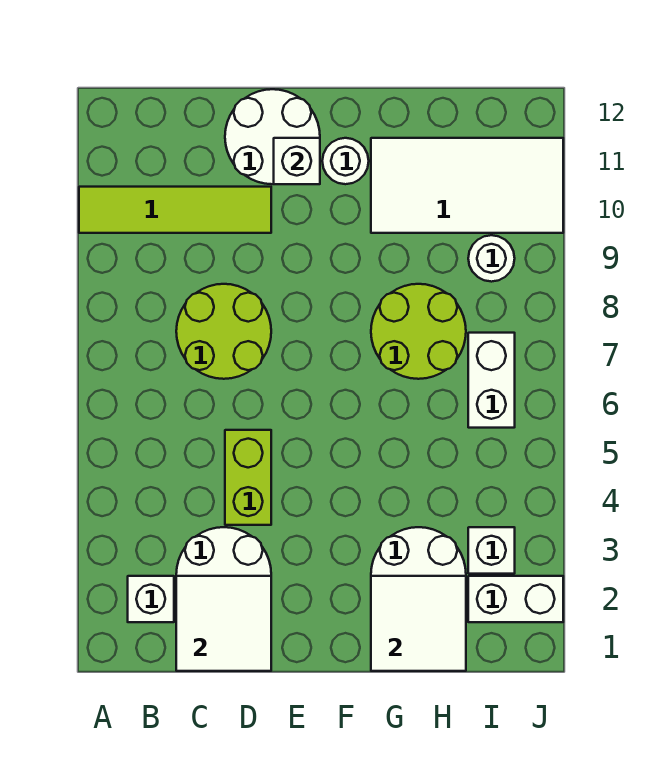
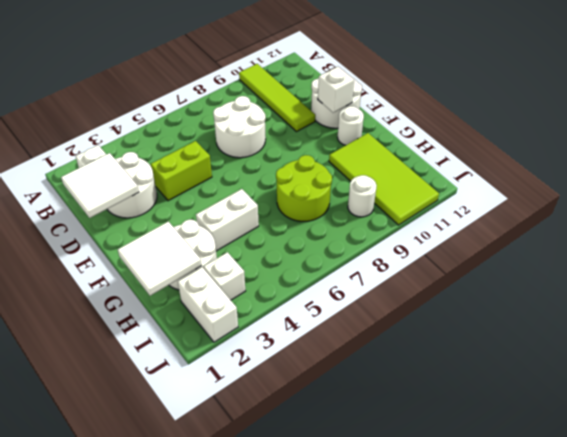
lime 2x2 round brick [176,284,271,379] -> white 2x2 round brick [213,96,266,158]
white 2x4 tile [371,138,563,233] -> lime 2x4 tile [329,133,439,225]
white 1x2 brick [468,333,515,428] -> white 1x2 brick moved to [196,189,259,251]

